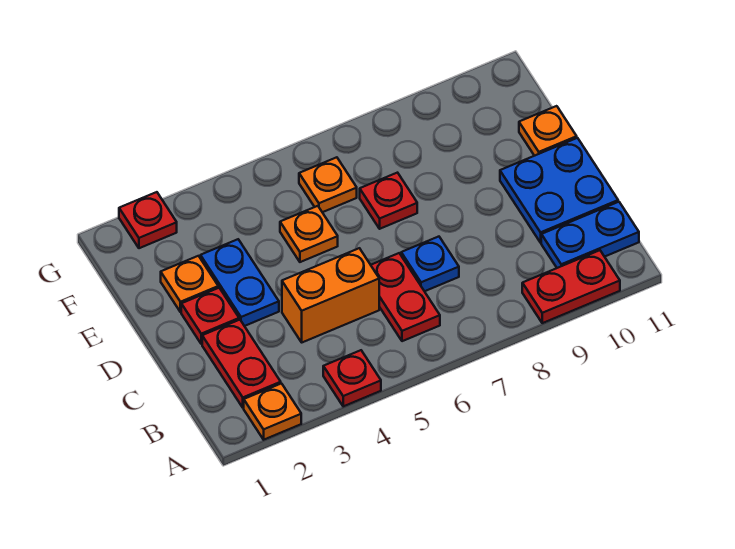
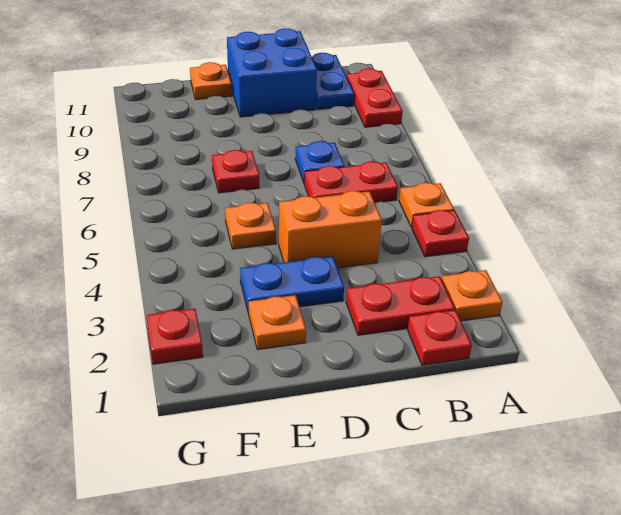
orange 1x2 brick [282,248,379,342] -> orange 1x2 brick turned to [279,191,382,268]
blue 2x2 plate [500,138,618,243] -> blue 2x2 brick [227,29,317,117]
red 1x1 plate [181,288,239,344] -> red 1x1 plate moved to [408,310,472,365]
orange 1x1 plate [299,157,357,212] -> orange 1x1 plate moved to [399,183,454,227]

